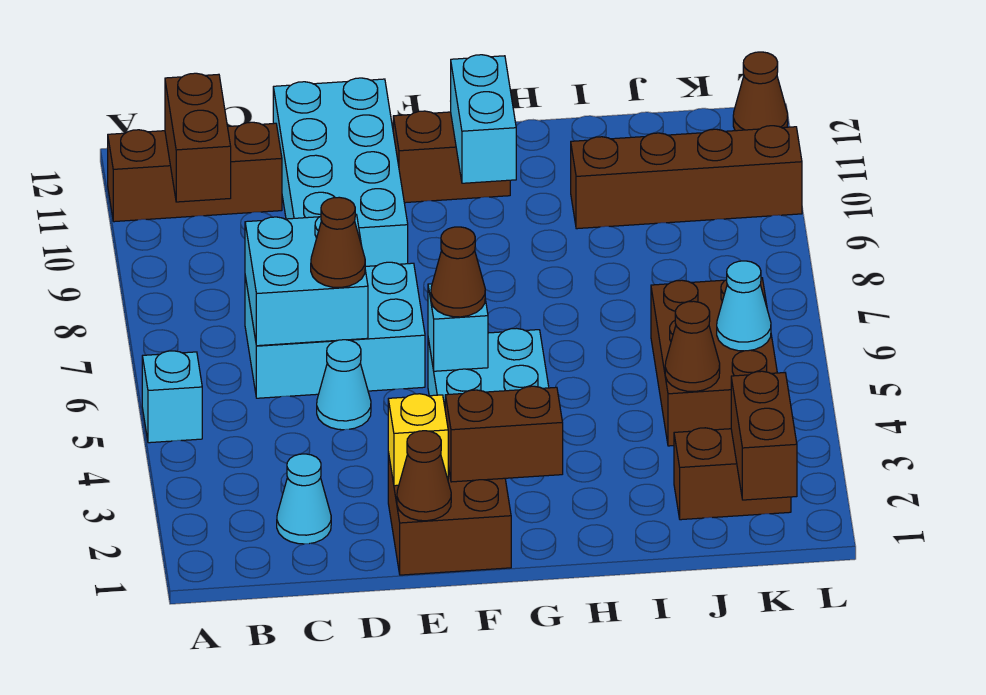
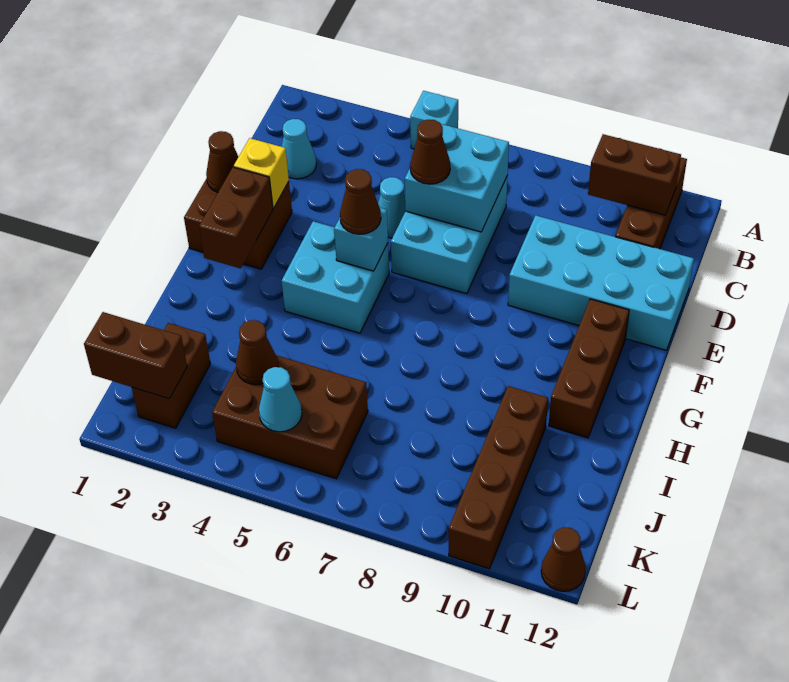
brown 1x2 brick [393,111,510,203] -> brown 1x3 brick [549,299,629,438]
cyan 1x2 brick [451,55,516,183] -> none

